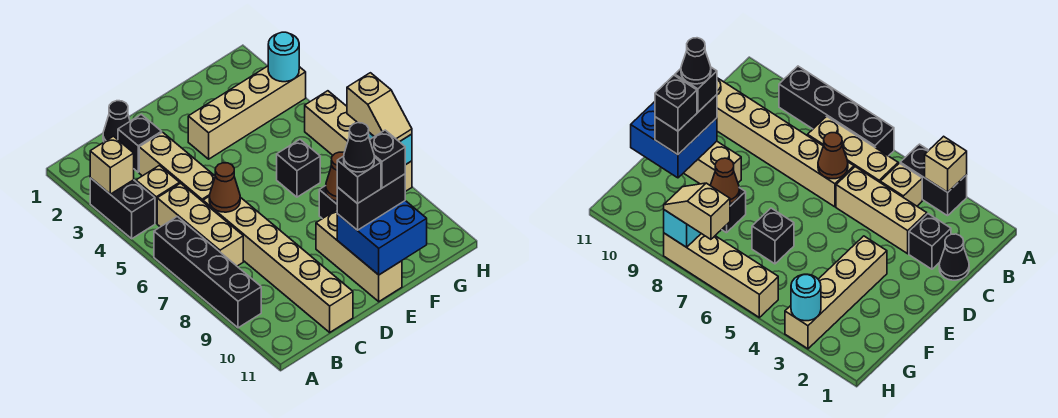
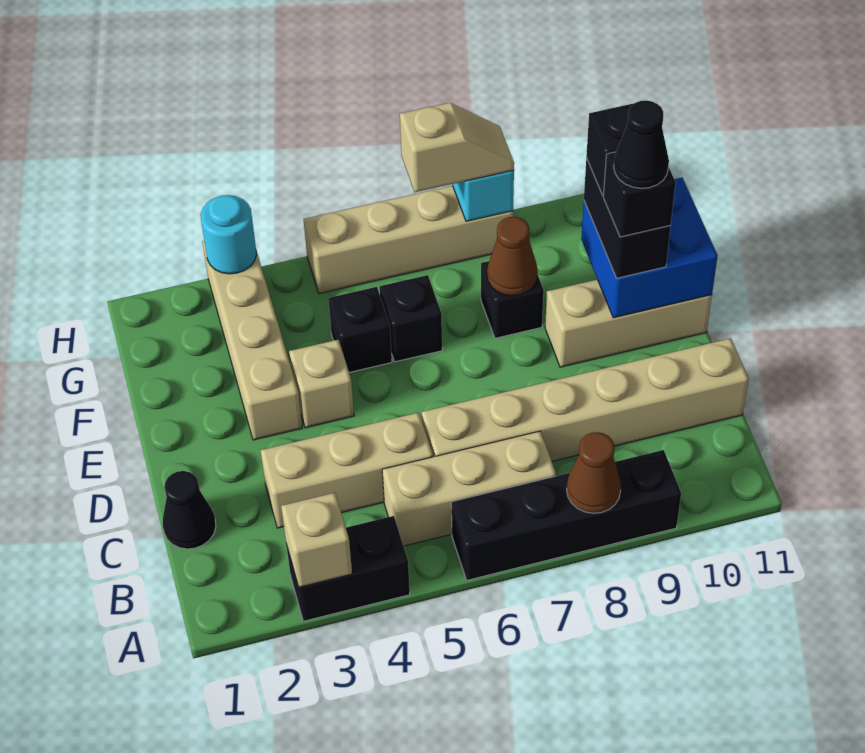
tan 1x1 brick [136,165,180,223] -> tan 1x1 brick moved to [289,340,354,428]
black 1x1 brick [118,114,162,172] -> black 1x1 brick moved to [328,287,392,372]
brown 1x1 cone [209,163,240,212] -> brown 1x1 cone moved to [567,432,621,513]

